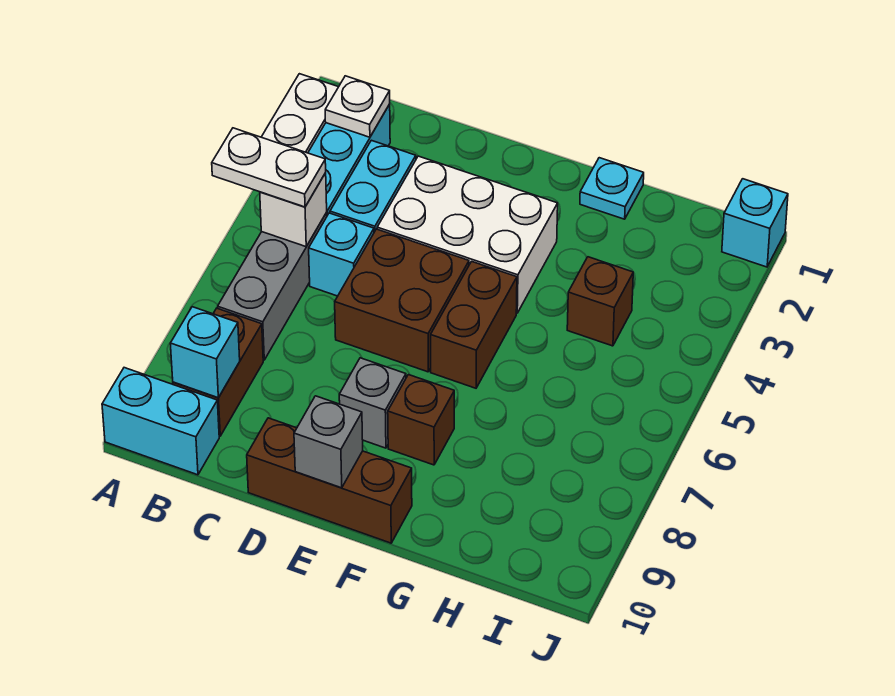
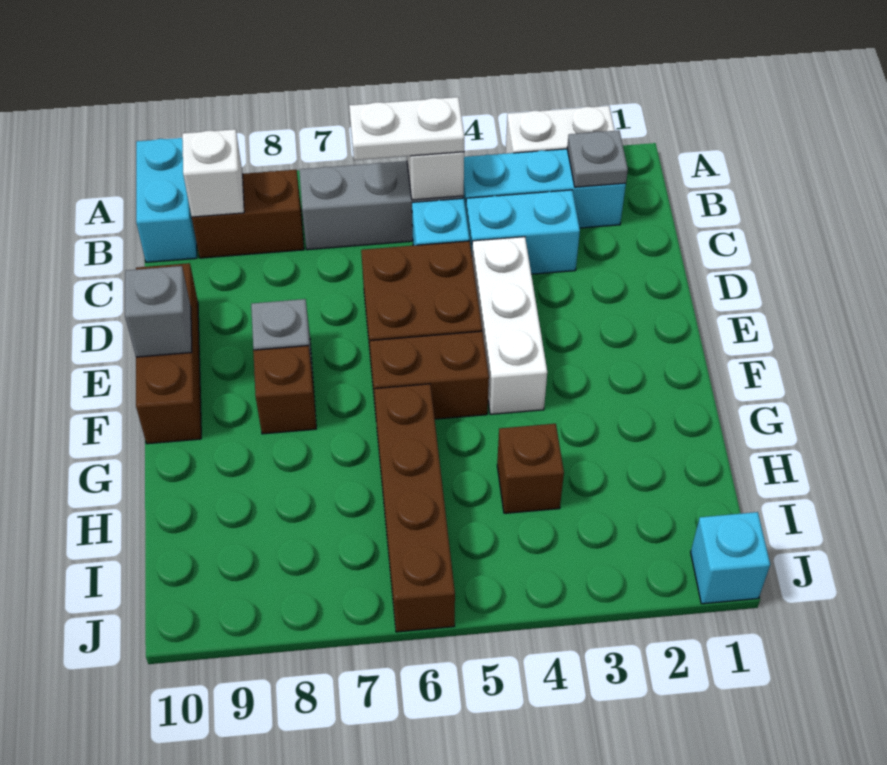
white 1x2 plate [212,128,326,207] -> white 1x2 plate turned to [349,97,464,160]
white 1x1 plate [325,76,390,137] -> grey 1x1 plate [567,130,628,187]
cyan 1x1 brick [170,307,240,398] -> white 1x1 brick [182,129,244,217]
white 2x3 brick [377,156,558,313] -> white 1x3 brick [472,237,547,414]
cyan 1x1 plate [580,158,644,219] -> none
none -> brown 1x4 brick [374,384,455,632]

